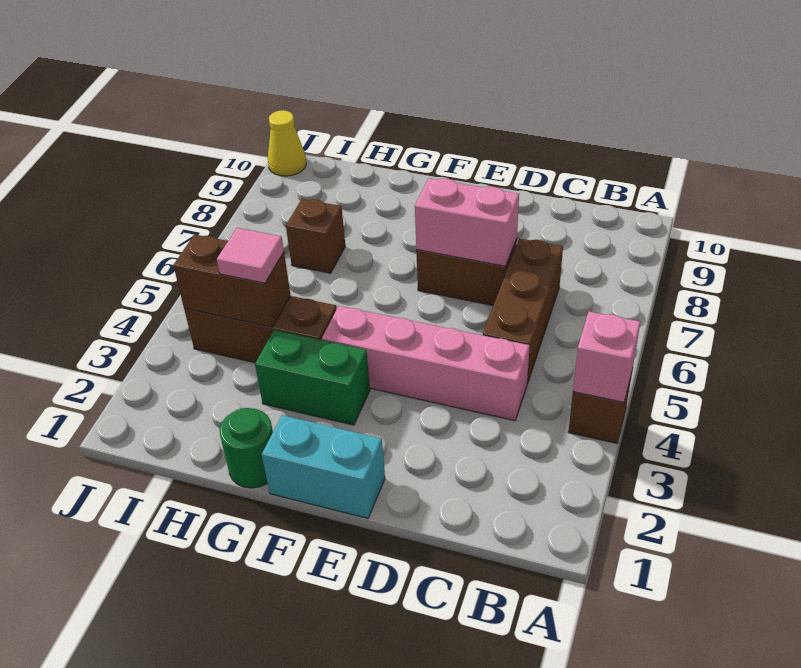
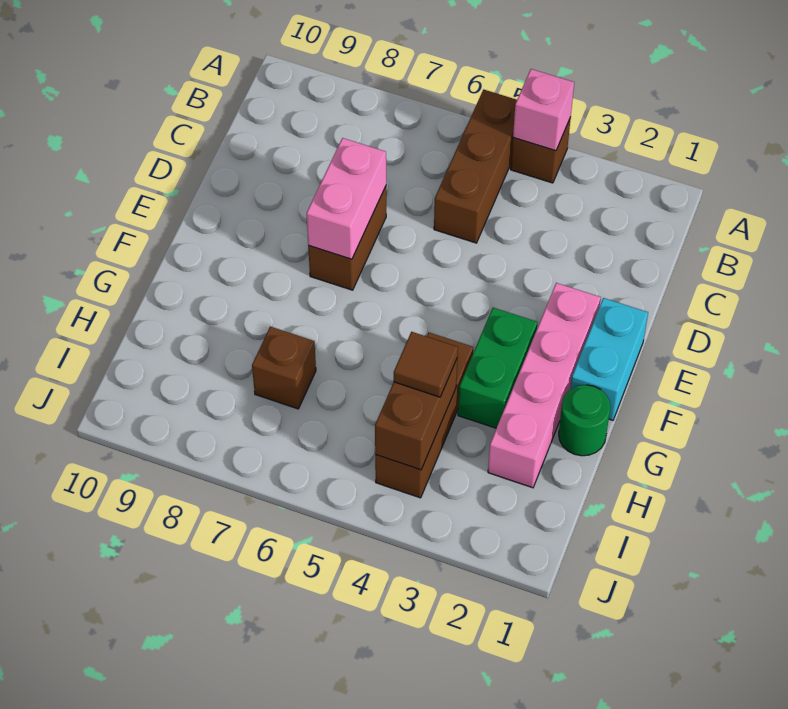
pink 1x4 brick [322,306,530,421] -> pink 1x4 brick moved to [488,283,601,488]
brown 1x3 brick [483,238,563,384] -> brown 1x3 brick turned to [434,90,517,243]
pink 1x1 tile [217,228,284,283] -> brown 1x1 tile [394,332,458,397]
yellow 1x1 cone [268,110,306,176] -> none

